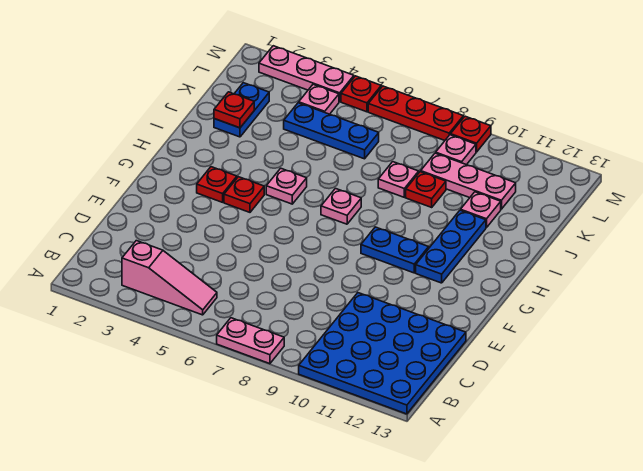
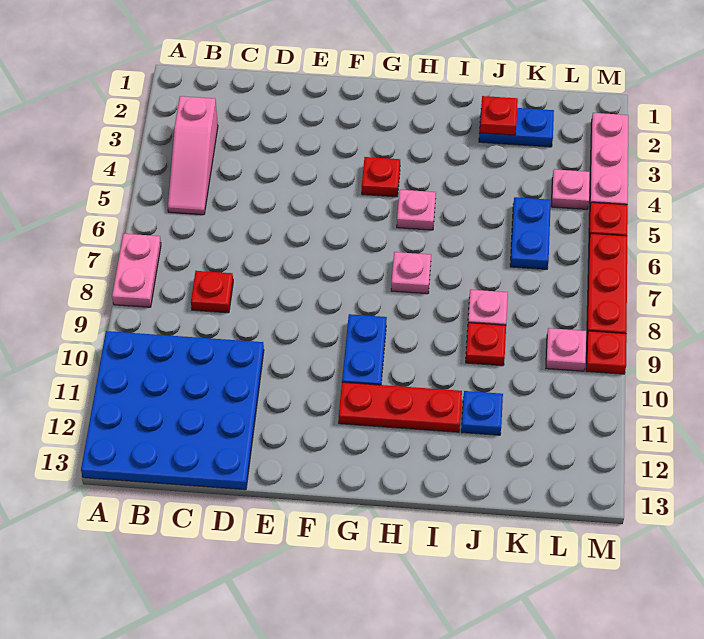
red 1x1 plate [197,167,237,202] -> red 1x1 plate moved to [191,271,233,313]
blue 1x3 plate [416,210,486,283] -> red 1x3 plate [339,382,462,432]
pink 1x1 plate [461,192,501,228] -> blue 1x1 plate [461,391,503,435]
blue 1x3 plate [284,103,379,159] -> blue 1x2 plate [510,197,551,269]
pink 1x3 plate [421,153,516,209] -> none

